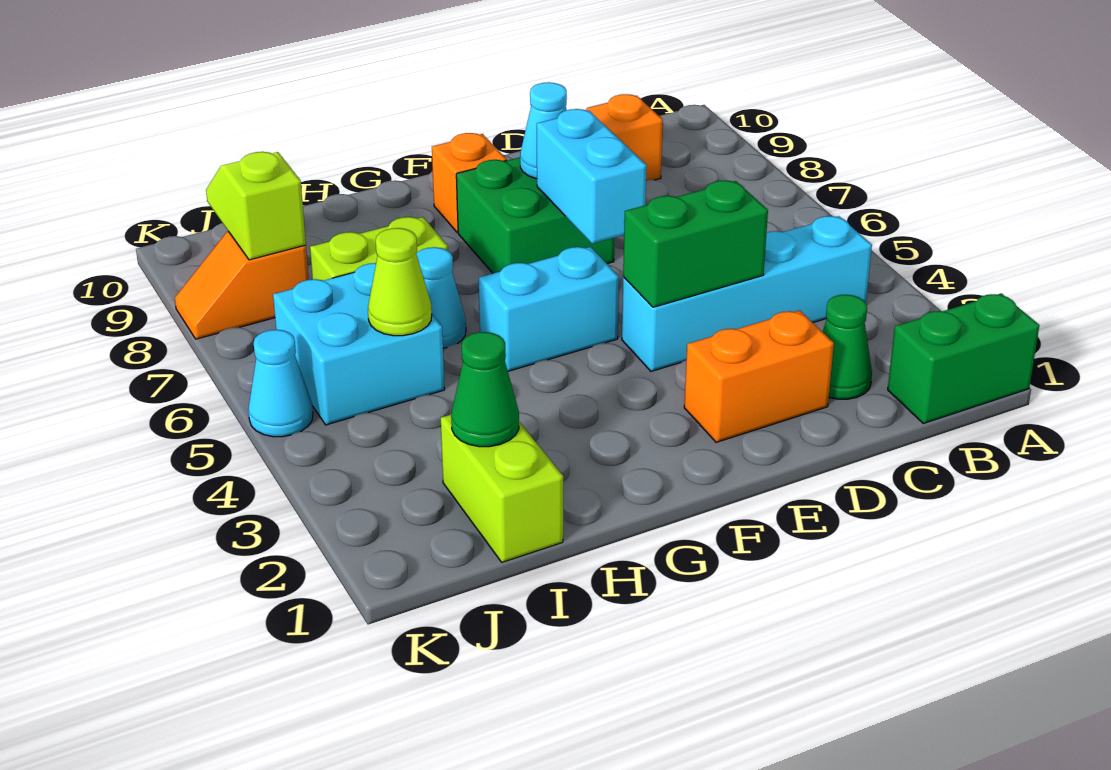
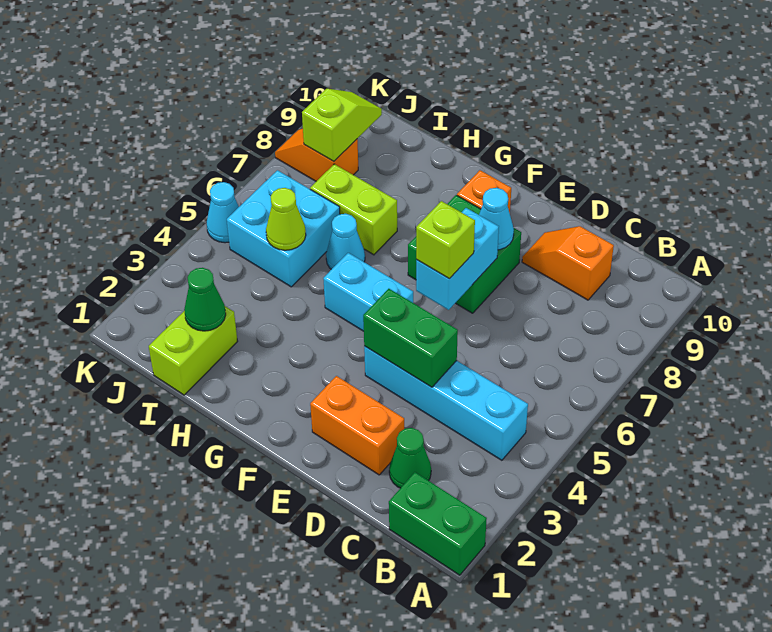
none -> lime 1x1 brick [416,201,475,279]

